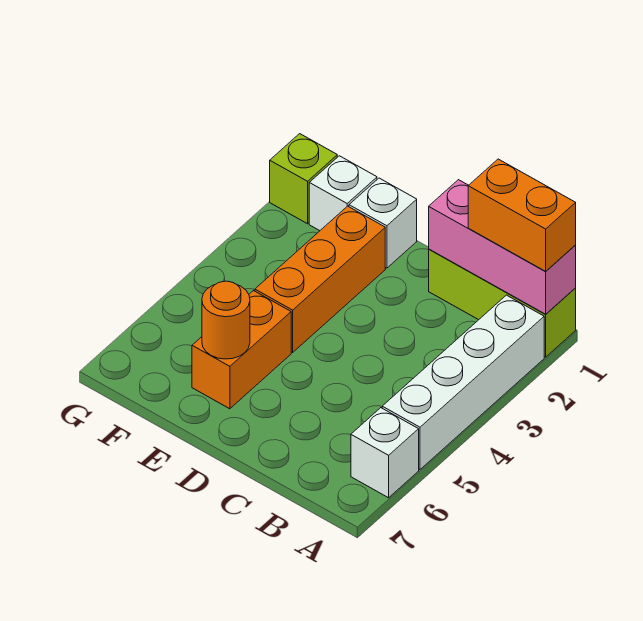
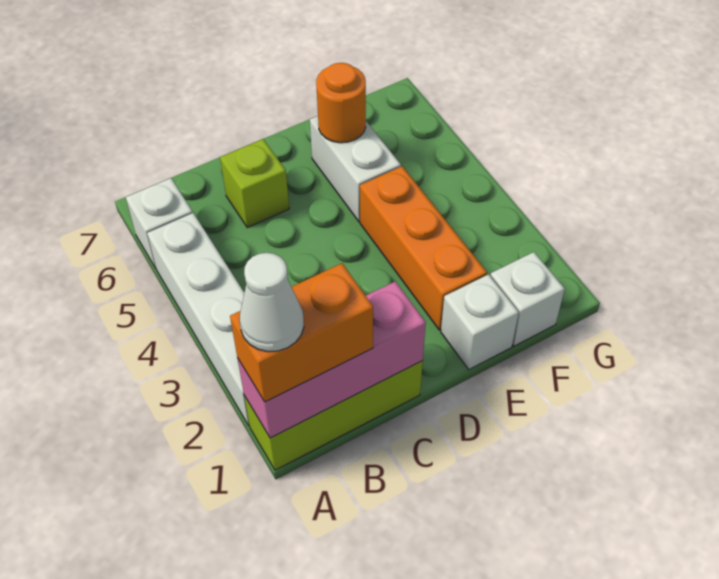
none -> white 1x1 cone [240,253,304,352]
orange 1x2 brick [192,291,291,409] -> white 1x2 brick [310,116,401,222]
lime 1x1 brick [270,134,337,224] -> lime 1x1 brick moved to [220,139,289,228]

